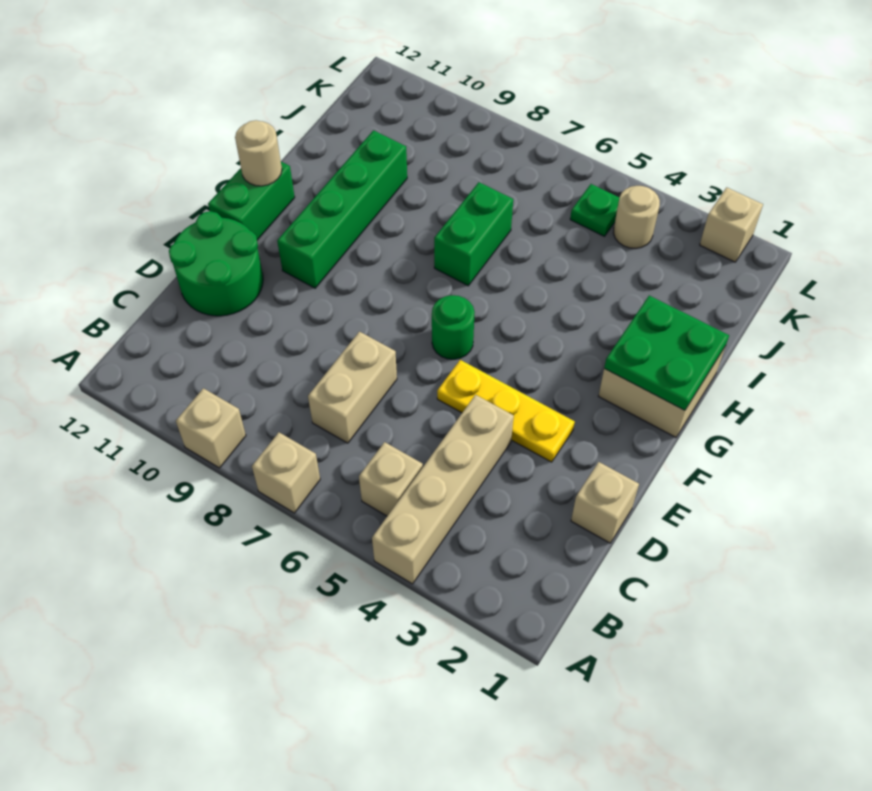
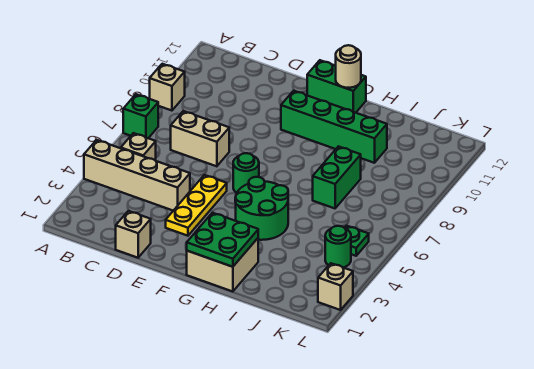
tan 1x1 brick [252,432,320,513] -> green 1x1 brick [123,94,158,138]
green 2x2 round brick [169,211,263,316] -> green 2x2 round brick moved to [235,177,288,240]
green 1x2 brick [434,182,513,286] -> green 1x2 brick turned to [313,146,361,208]
tan 1x1 round brick [613,186,660,248] -> green 1x1 round brick [325,226,351,268]

